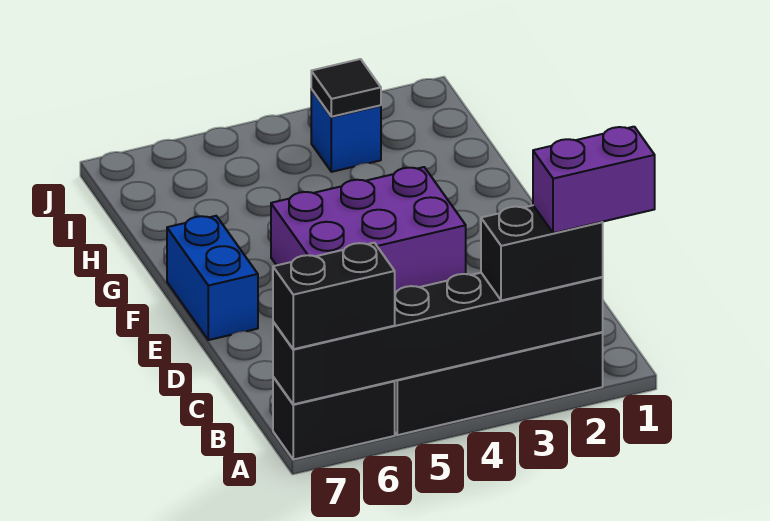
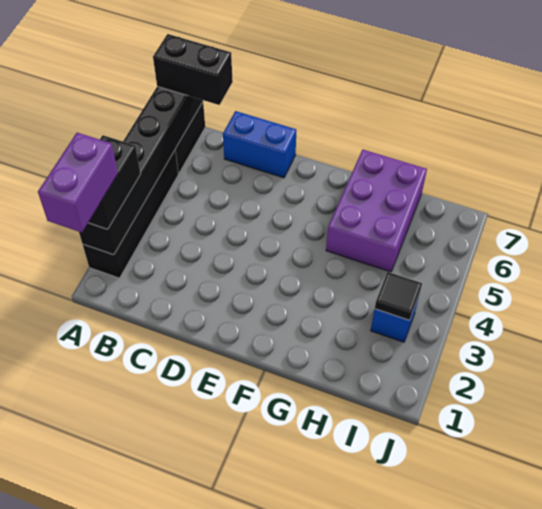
black 1x2 brick [273,243,395,349] -> black 1x2 brick turned to [153,34,233,105]
purple 2x3 brick [271,167,466,293] -> purple 2x3 brick moved to [326,150,427,272]
blue 1x2 brick [167,216,258,340] -> blue 1x2 brick moved to [223,111,296,178]

